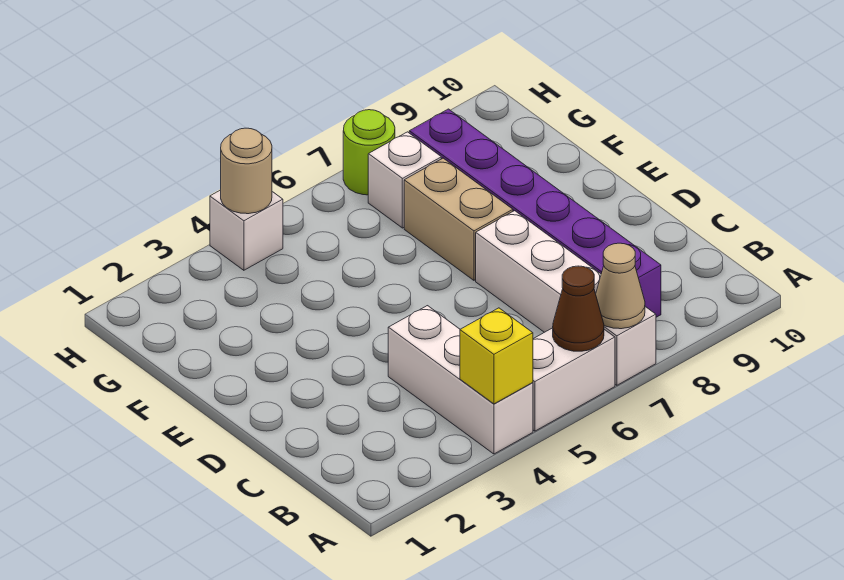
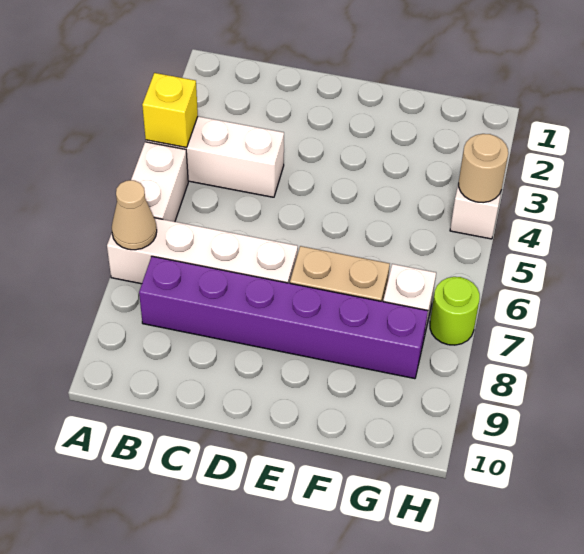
brown 1x1 cone [553,266,604,351] -> none

